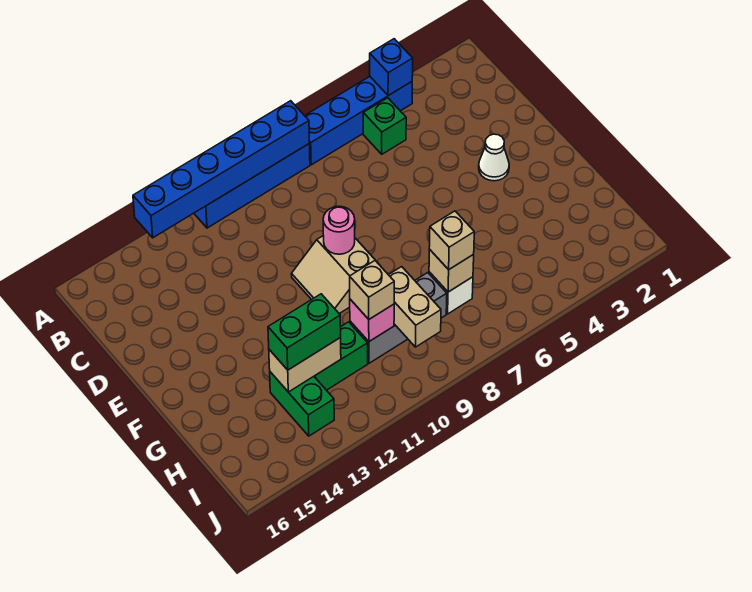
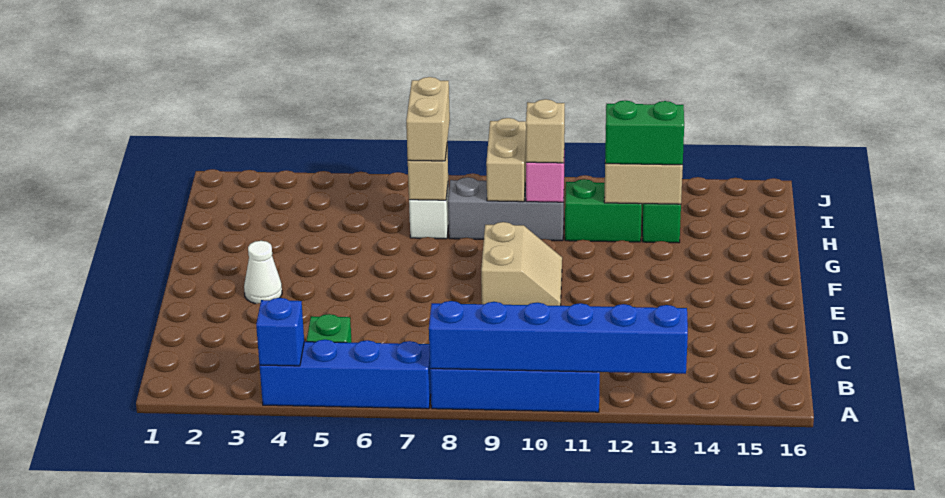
pink 1x1 round brick [323,206,355,254] -> none
tan 1x1 brick [429,211,474,270] -> tan 1x2 brick [406,77,450,161]

